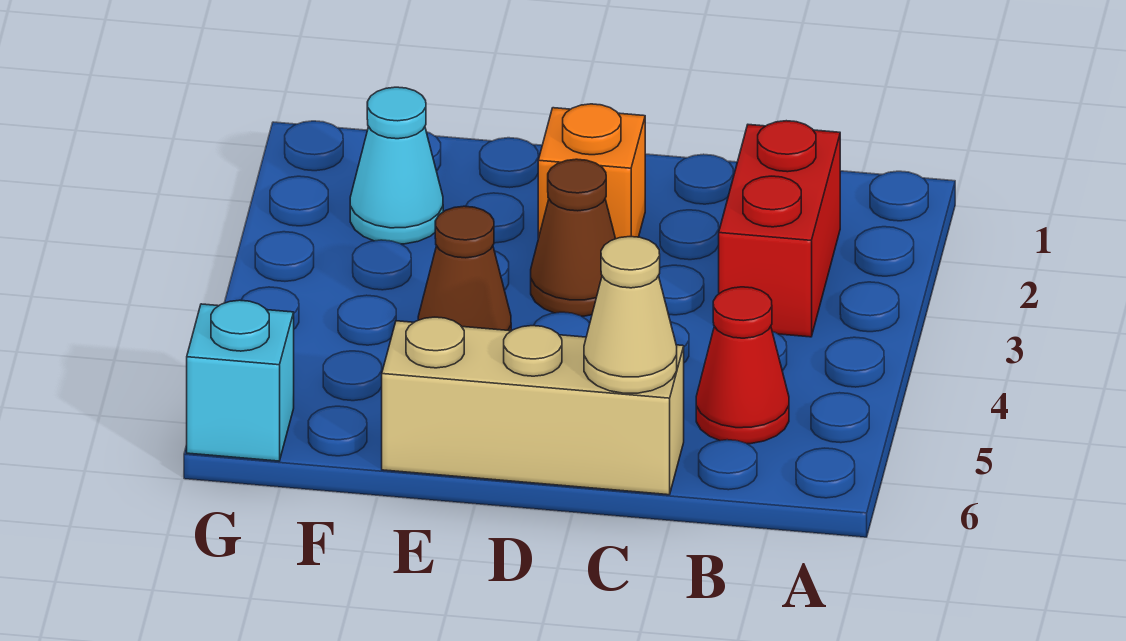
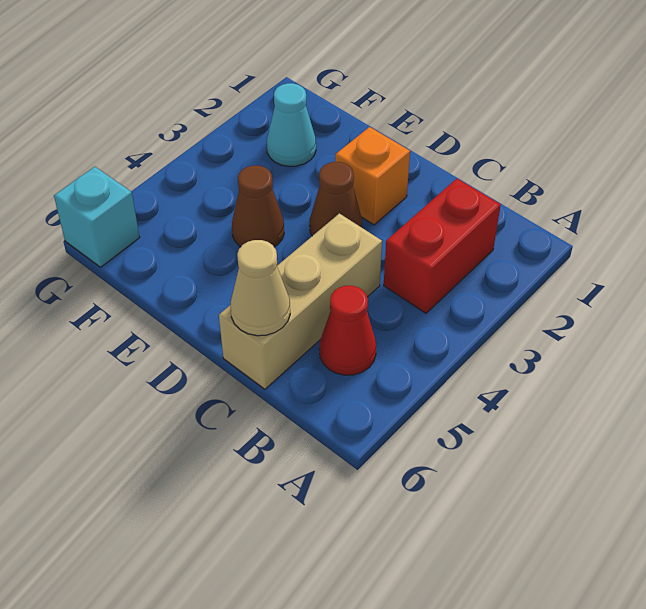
tan 1x3 brick [382,317,684,495] -> tan 1x3 brick turned to [219,214,382,389]

